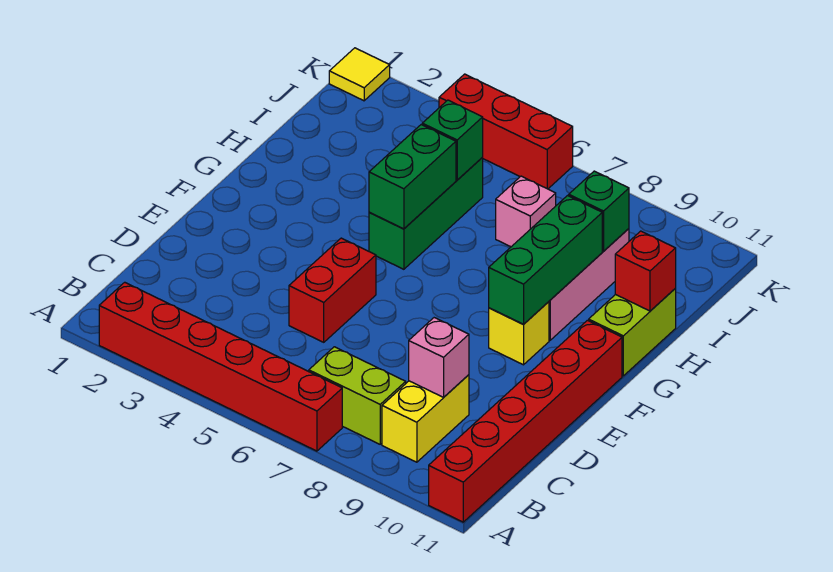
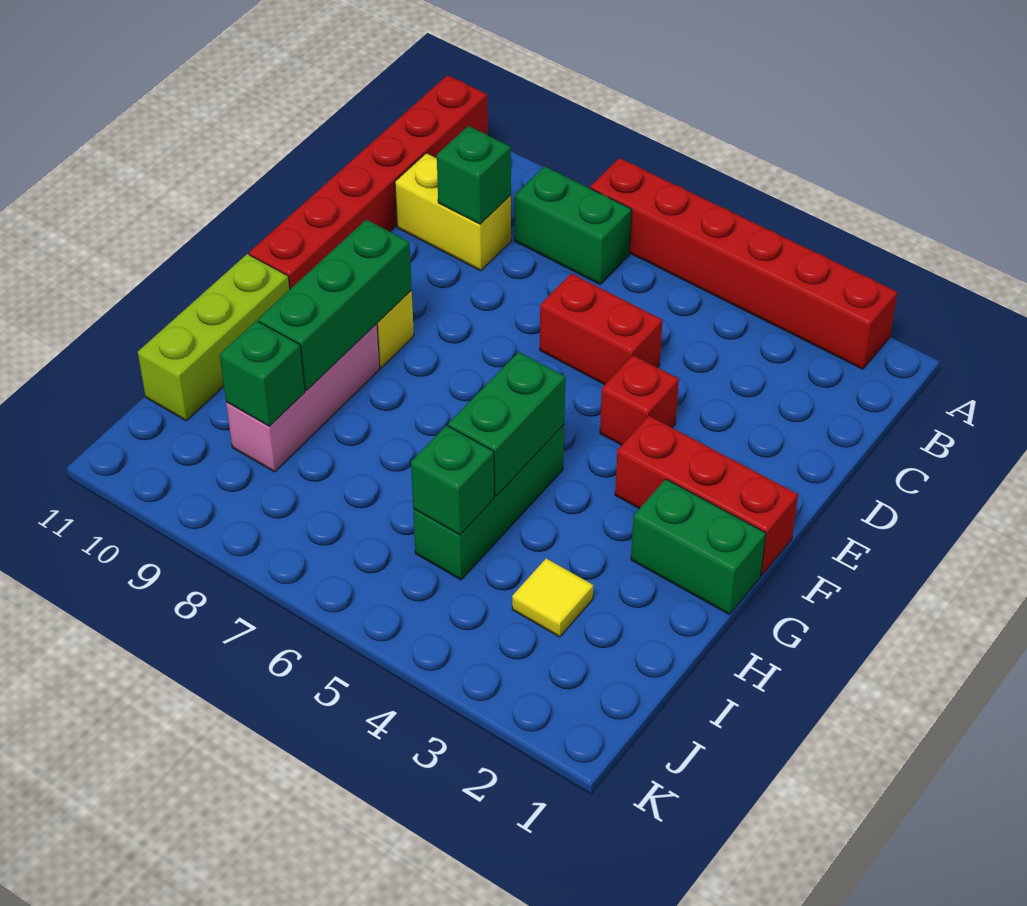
lime 1x2 brick [309,347,406,444] -> green 1x2 brick [514,166,632,284]
yellow 1x2 brick [382,375,469,462] -> yellow 1x2 brick turned to [395,153,511,271]
pink 1x1 brick [409,318,469,397] -> green 1x1 brick [437,126,511,224]
red 1x2 brick [289,238,376,342] -> red 1x2 brick turned to [540,273,663,385]
none -> green 1x2 brick [631,479,766,615]
lime 1x2 brick [589,289,676,376] -> lime 1x3 brick [138,254,290,421]
red 1x1 brick [615,231,676,311] -> red 1x1 brick moved to [600,355,679,445]
pink 1x1 brick [496,176,556,247] -> none
yellow 1x1 tile [329,48,390,101] -> yellow 1x1 tile moved to [512,558,594,637]
red 1x3 brick [439,74,573,189] -> red 1x3 brick moved to [615,416,798,575]

